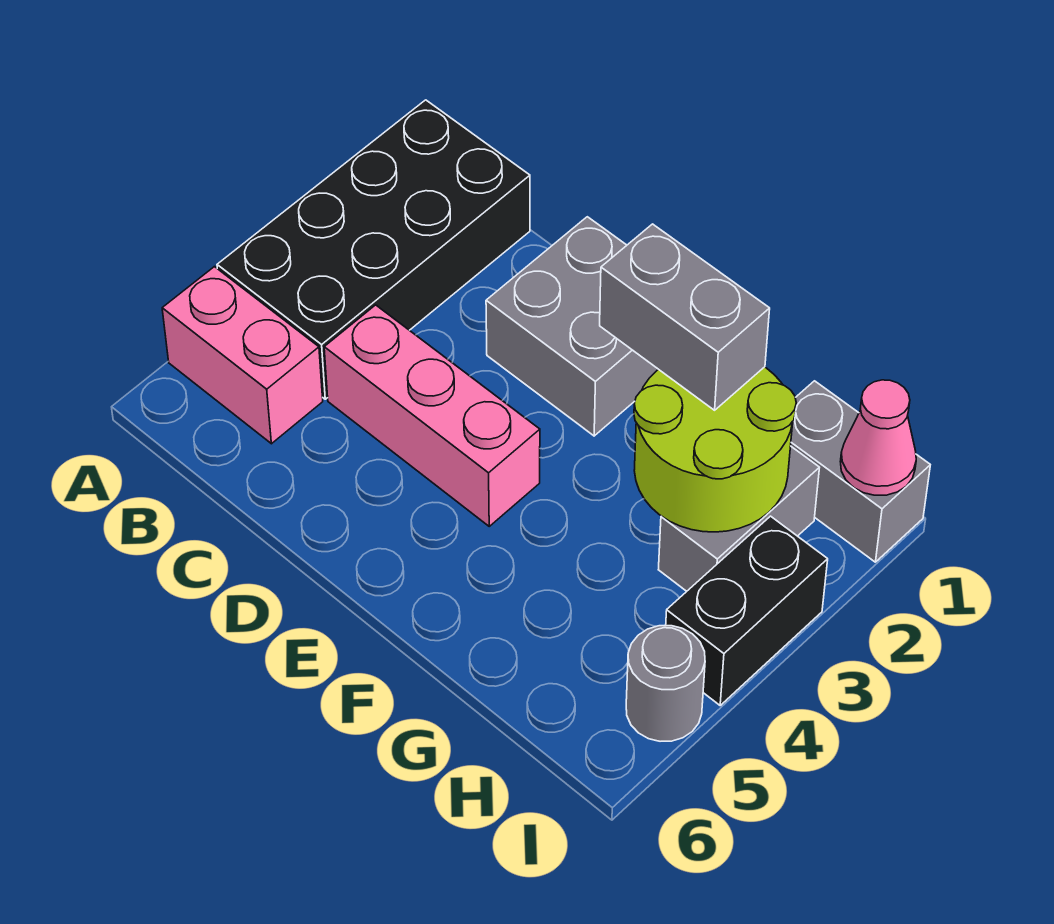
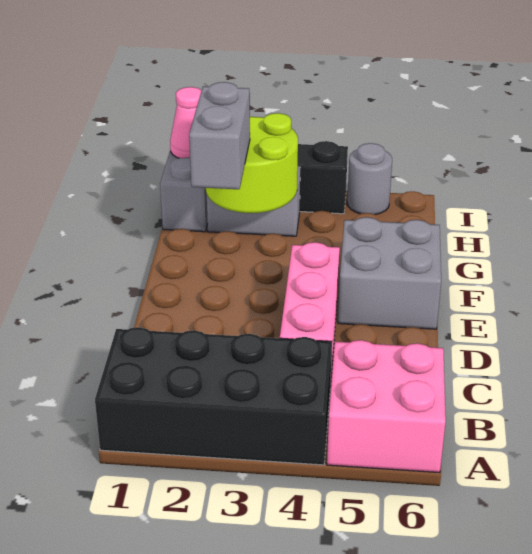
pink 1x2 brick [162,267,323,444] -> pink 2x2 brick [327,340,446,473]
grey 2x2 brick [486,217,658,436] -> grey 2x2 brick moved to [338,217,441,329]

